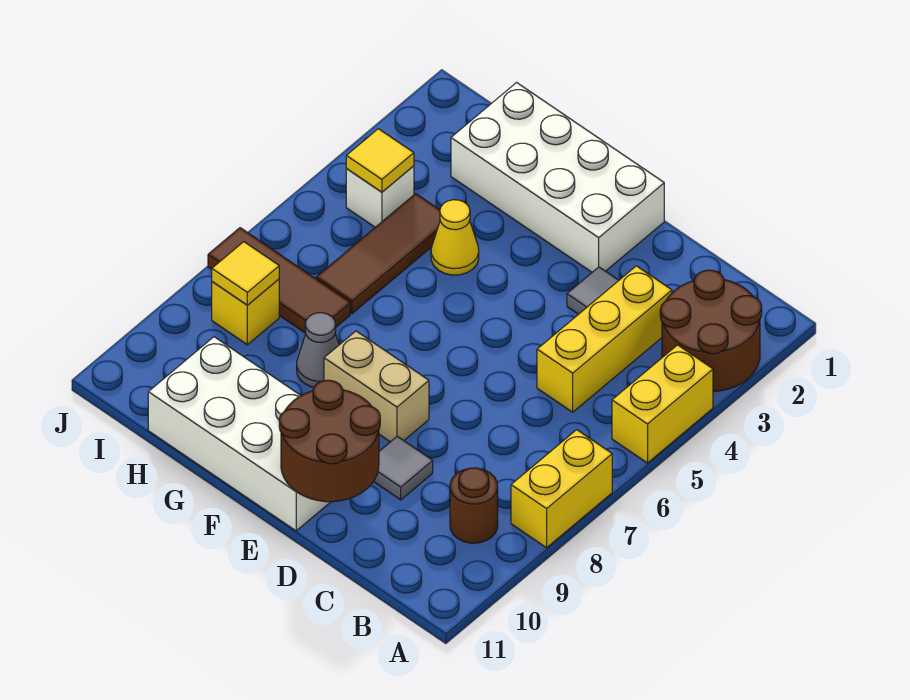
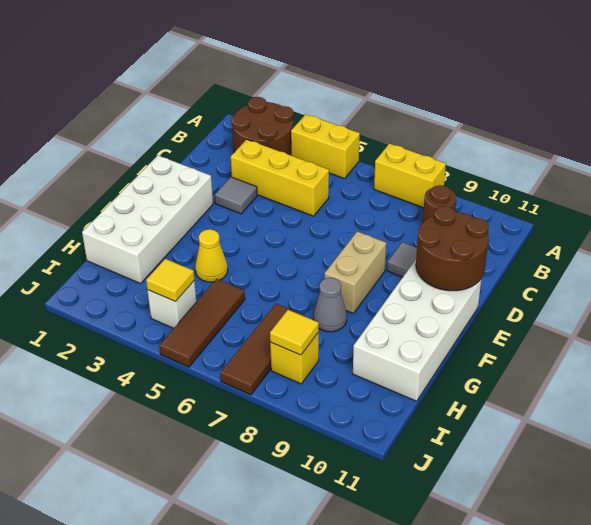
brown 1x3 tile [316,194,440,313] -> brown 1x3 tile turned to [159,279,245,367]

